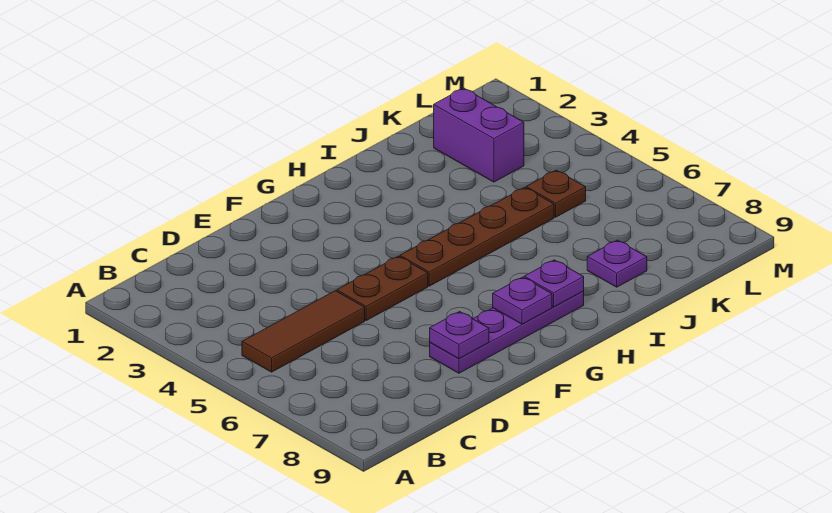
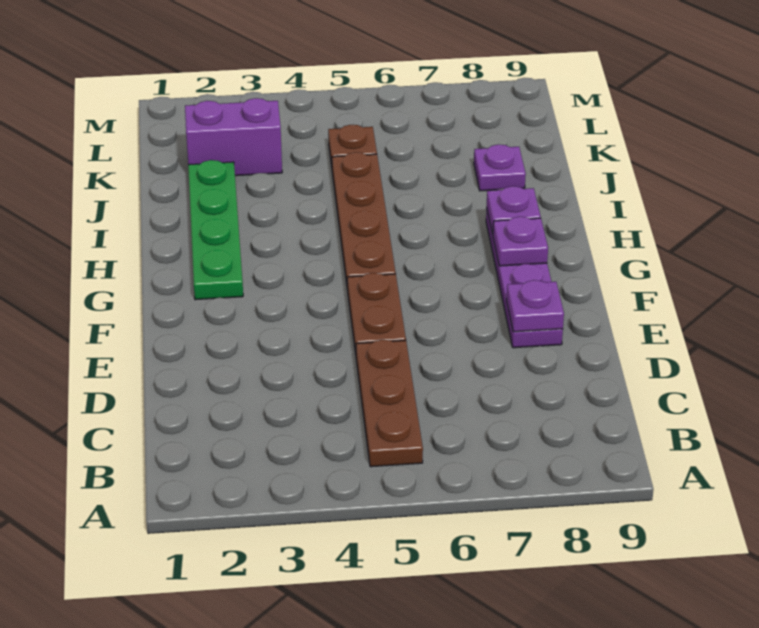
brown 1x3 tile [242,291,365,372] -> brown 1x3 plate [356,340,423,467]
none -> green 1x4 plate [188,160,243,300]

